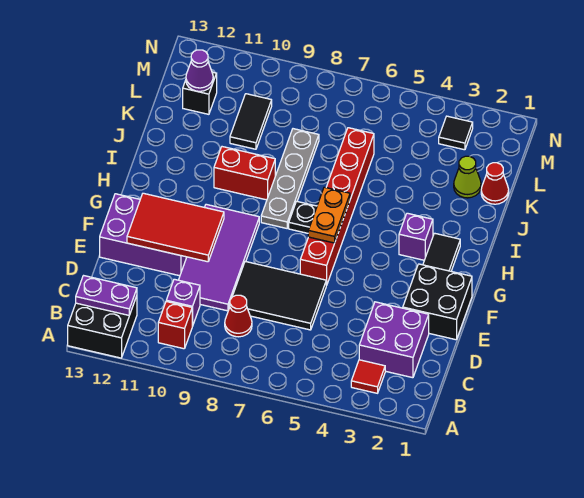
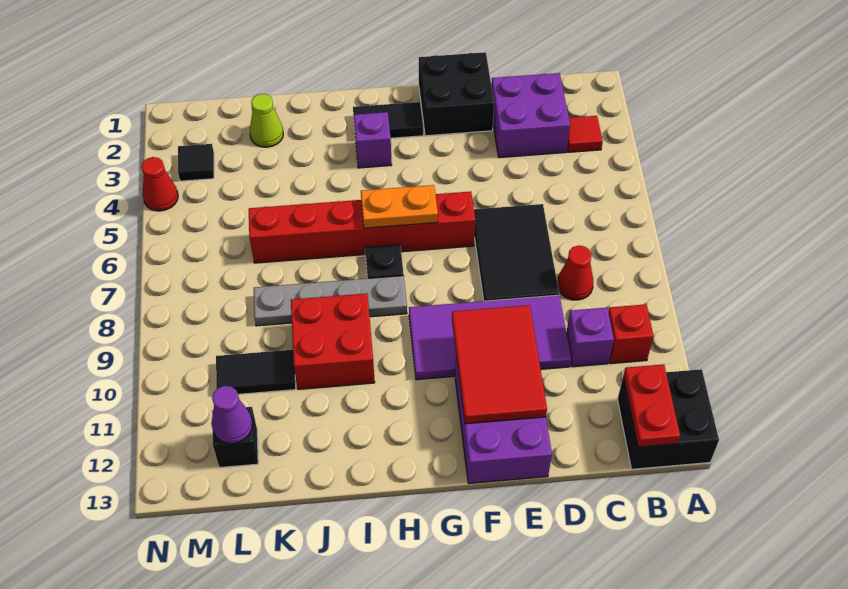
purple 1x2 plate [76,276,137,315] -> red 1x2 plate [623,364,680,447]
red 1x2 brick [214,147,275,200] -> red 2x2 brick [291,293,375,389]
red 1x1 cone [481,163,509,204] -> red 1x1 cone moved to [141,157,178,211]

